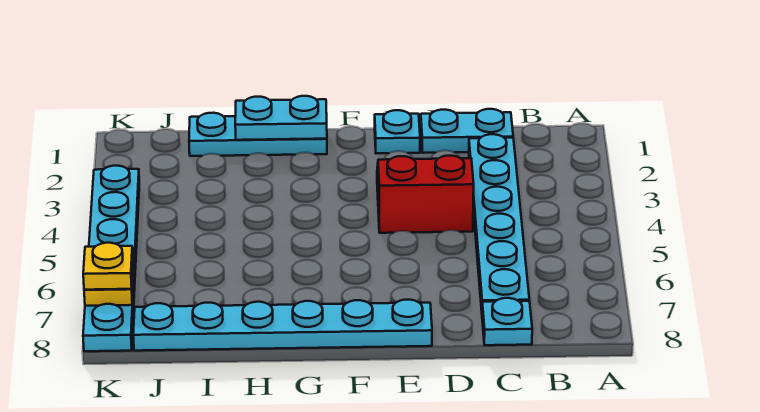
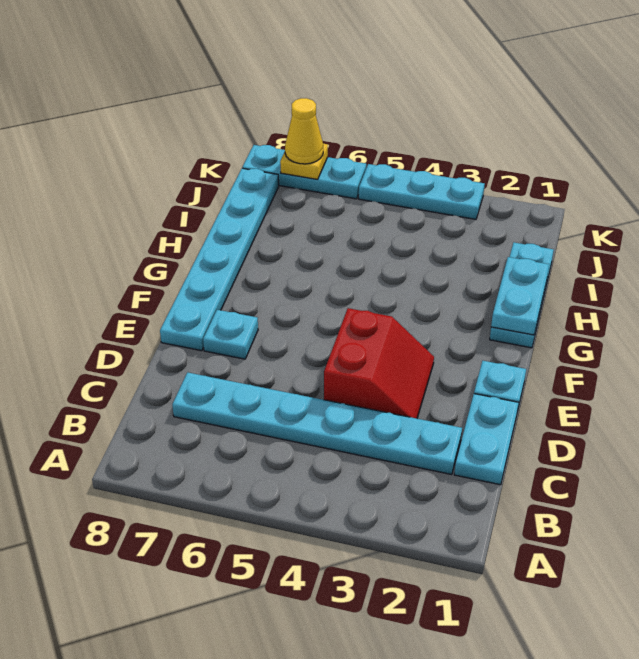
cyan 1x1 plate [482,298,532,345] -> cyan 1x1 plate moved to [203,310,258,359]
yellow 1x1 plate [83,243,133,290] -> yellow 1x1 cone [285,98,323,164]

